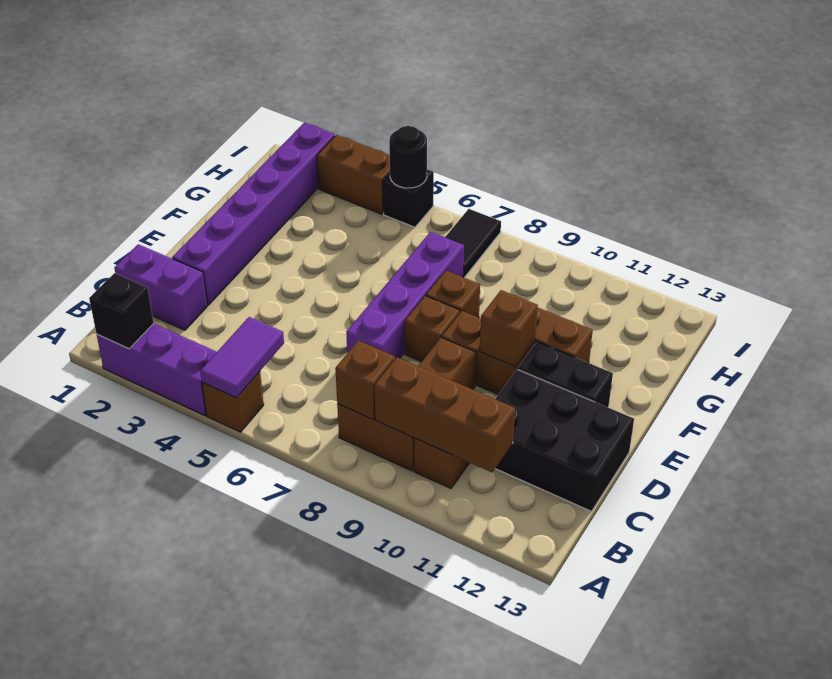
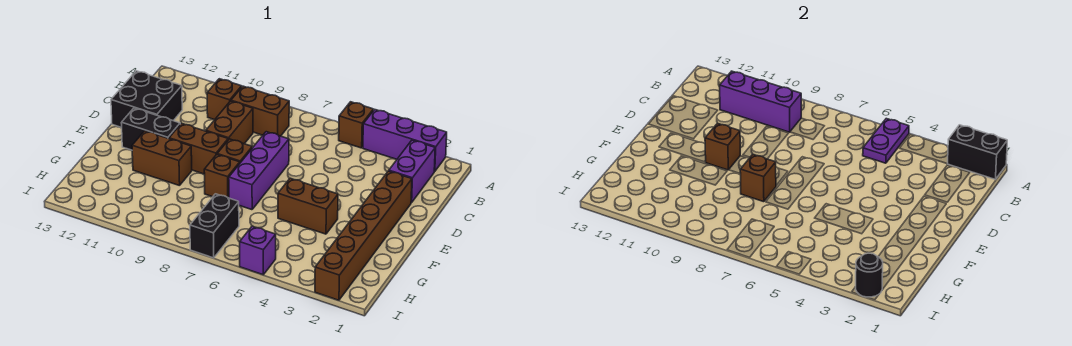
black 1x1 brick [89,273,154,349] -> black 1x2 brick [948,125,1007,179]
purple 1x2 tile [200,317,284,398] -> purple 1x2 plate [863,119,909,163]
brown 1x1 brick [335,341,395,419] -> brown 1x1 brick moved to [740,154,776,202]
brown 1x3 brick [374,357,515,472] -> purple 1x3 brick [720,71,801,132]
purple 1x2 brick [115,244,207,330] -> purple 1x2 brick turned to [389,140,435,203]
black 2x3 brick [495,369,634,511] -> black 2x2 brick [111,71,182,128]
purple 1x6 brick [172,123,335,305] -> brown 1x6 brick [315,171,412,300]
purple 1x4 brick [346,232,464,359] -> purple 1x3 brick [229,132,289,210]
black 1x2 tile [445,209,501,278] -> black 1x2 brick [190,194,239,258]
brown 1x2 brick [317,135,390,214] -> brown 1x2 brick moved to [278,178,338,234]
black 1x1 brick [383,169,434,227] -> purple 1x1 brick [240,226,276,275]
black 1x1 round brick [389,126,427,188] -> black 1x1 round brick moved to [856,253,883,297]

